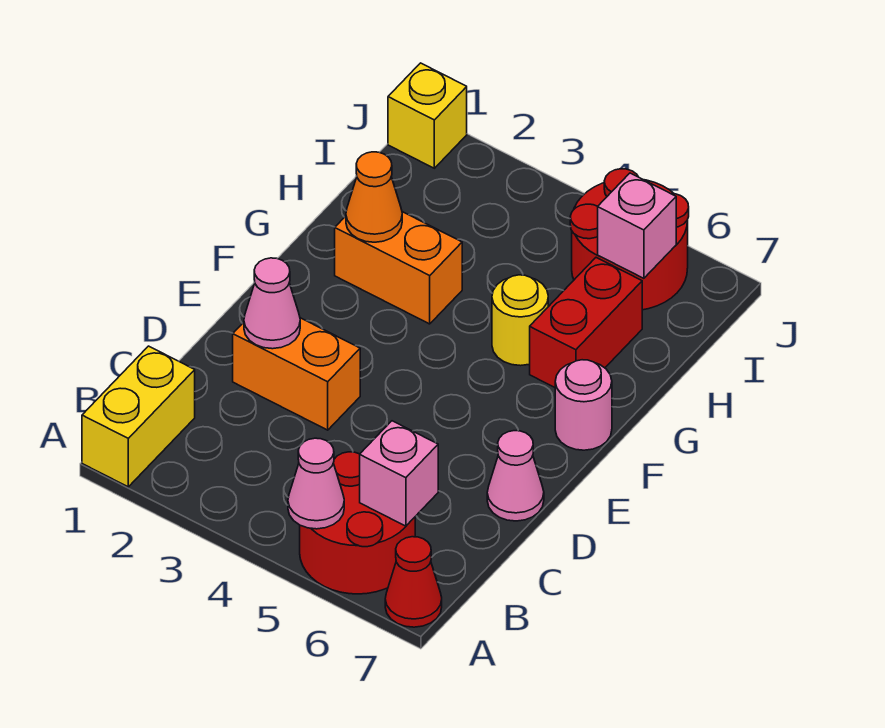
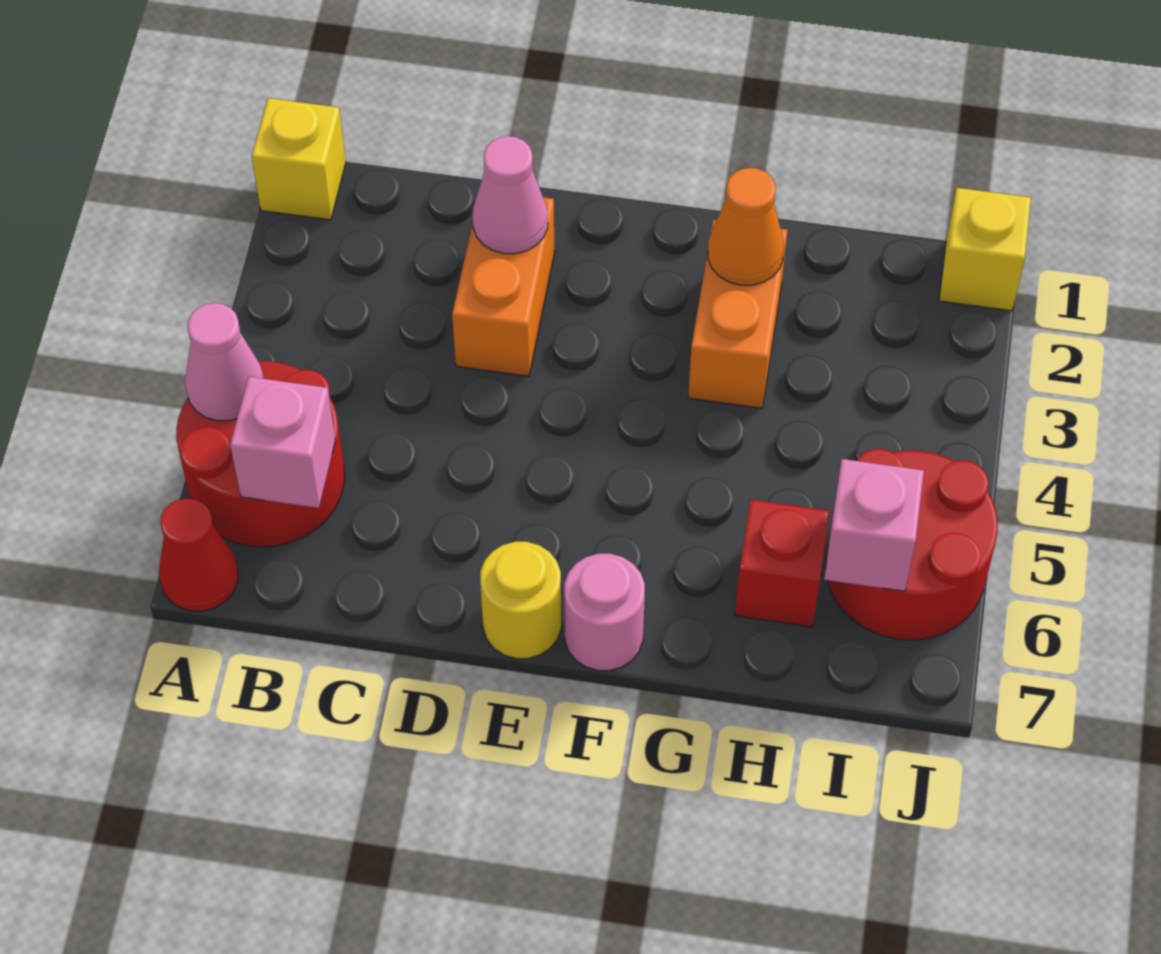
yellow 1x2 brick [82,346,195,487] -> yellow 1x1 brick [252,98,346,220]
pink 1x1 cone [487,431,544,521] -> none
yellow 1x1 round brick [492,275,548,366] -> yellow 1x1 round brick moved to [480,542,561,659]
red 1x2 brick [530,258,642,387] -> red 1x1 brick [735,499,829,627]

